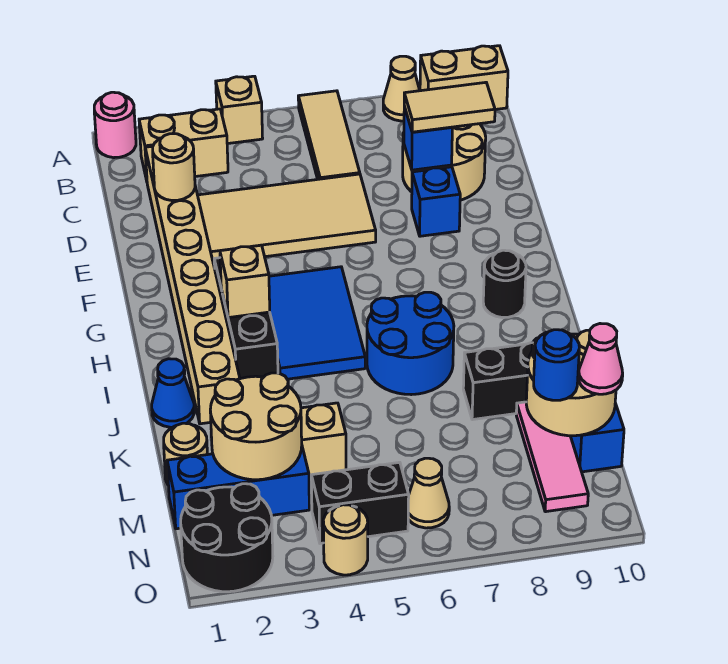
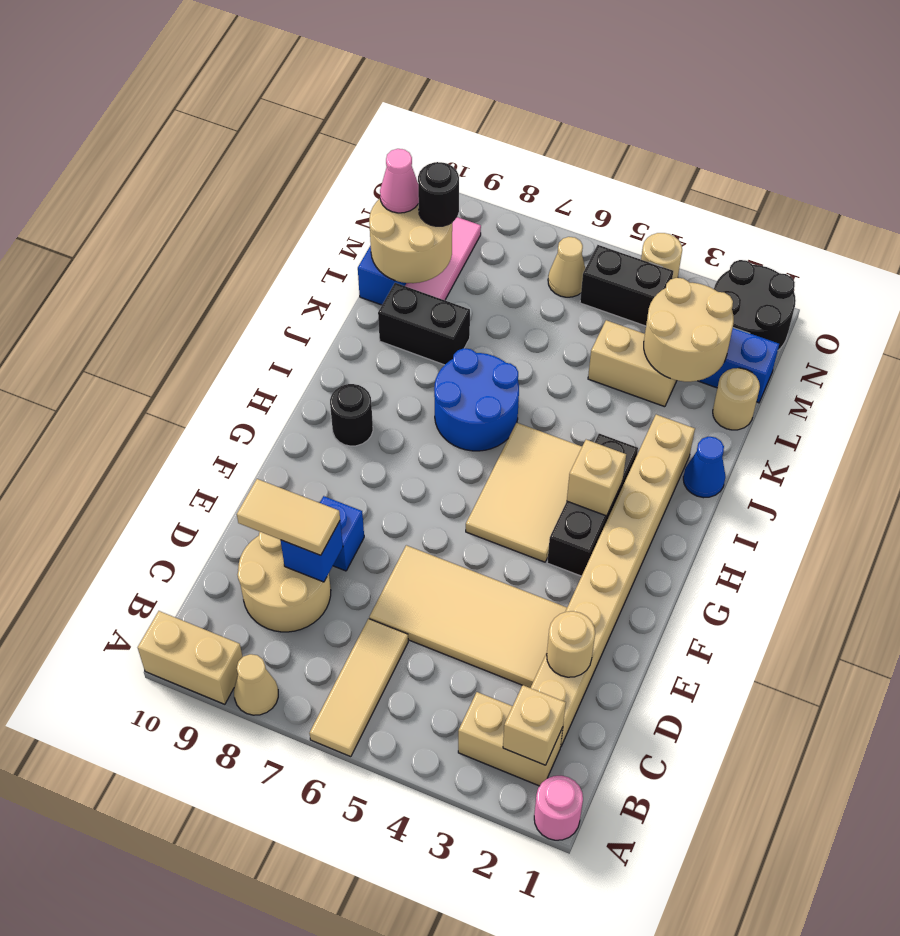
tan 1x1 brick [216,76,263,144] -> tan 1x1 brick moved to [503,685,566,765]
blue 2x3 tile [269,267,365,379] -> tan 2x3 tile [466,423,582,562]
blue 1x1 round brick [534,330,579,400] -> black 1x1 round brick [418,162,459,226]

